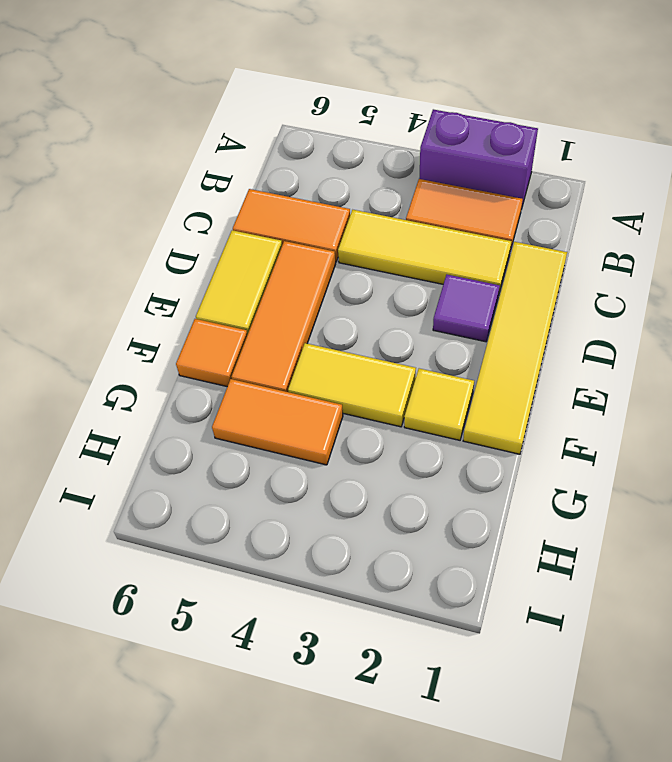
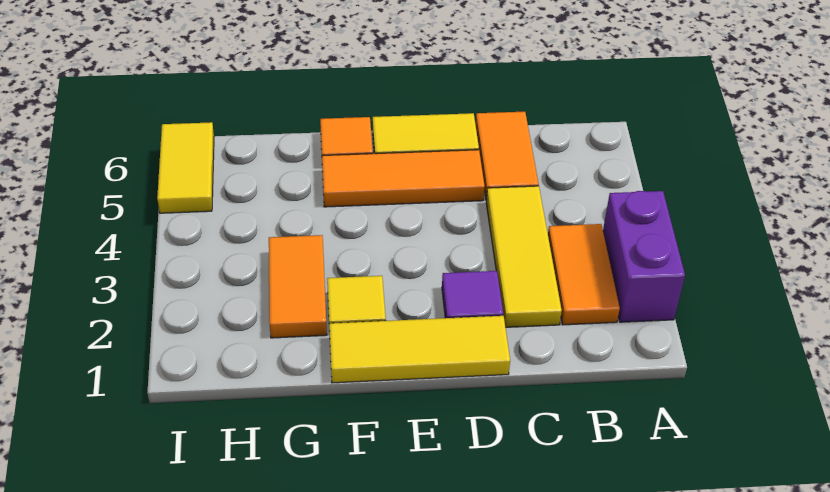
yellow 1x4 tile [463,242,567,454] -> yellow 1x3 tile [329,316,510,383]
yellow 1x2 tile [288,343,416,427] -> yellow 1x2 tile moved to [157,122,214,213]
orange 1x2 tile [212,379,343,465] -> orange 1x2 tile moved to [269,235,327,338]

